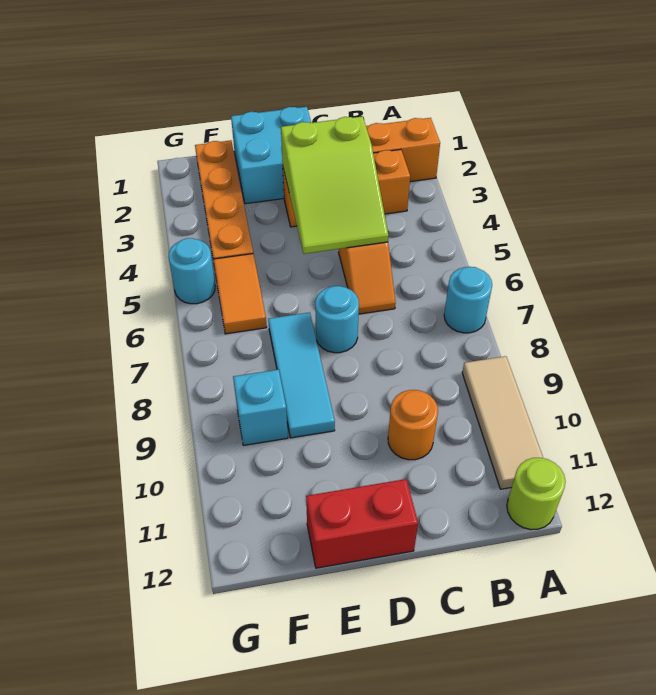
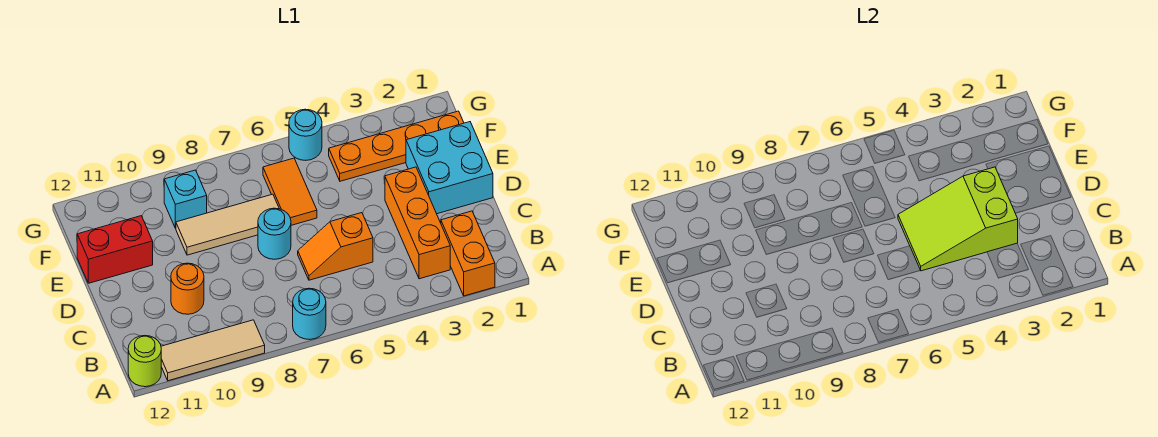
red 1x2 brick [306,479,418,568] -> red 1x2 brick turned to [77,216,153,283]
cyan 1x3 tile [268,312,335,438] -> tan 1x3 tile [176,194,279,255]
orange 1x2 tile [213,254,267,334] -> orange 1x2 tile turned to [263,158,317,225]

